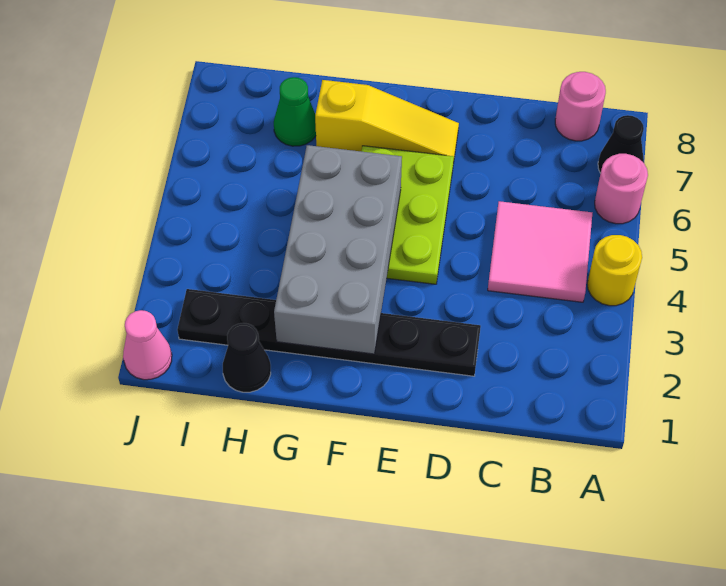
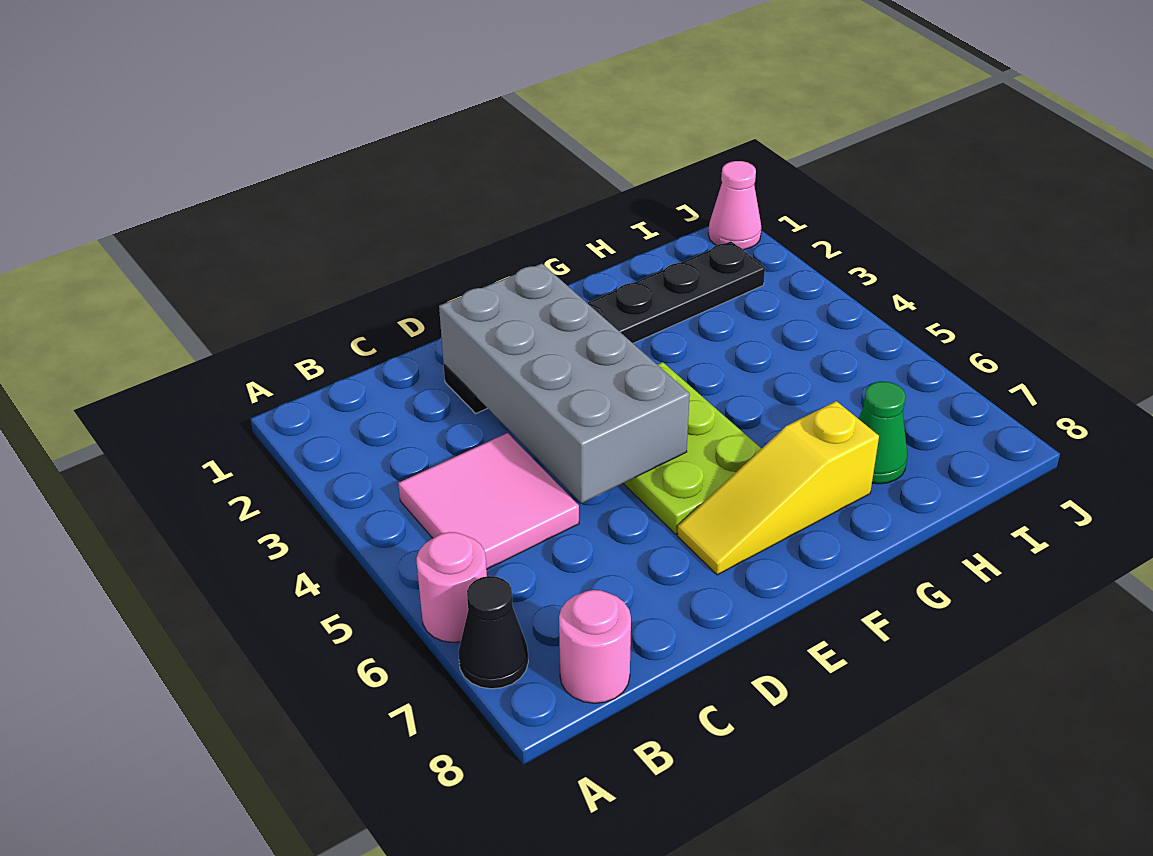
yellow 1x1 round brick [587,235,642,306] -> none
grey 2x4 brick [274,145,402,354] -> grey 2x4 brick moved to [439,264,690,503]
black 1x1 cone [223,323,271,392] -> none

